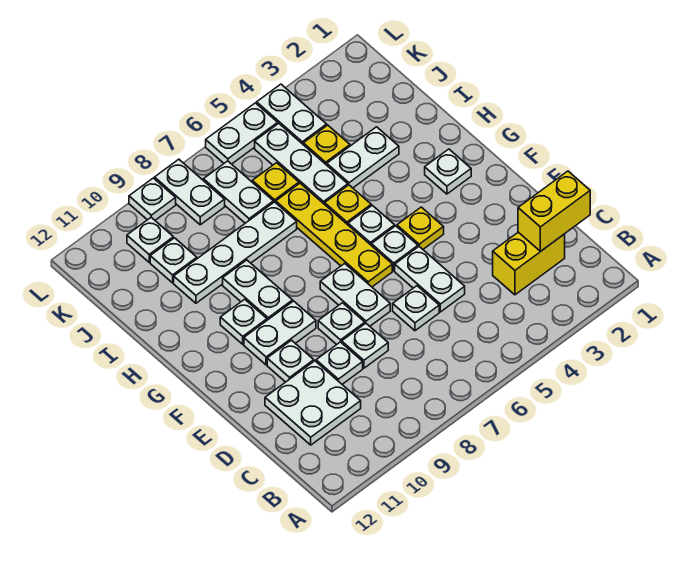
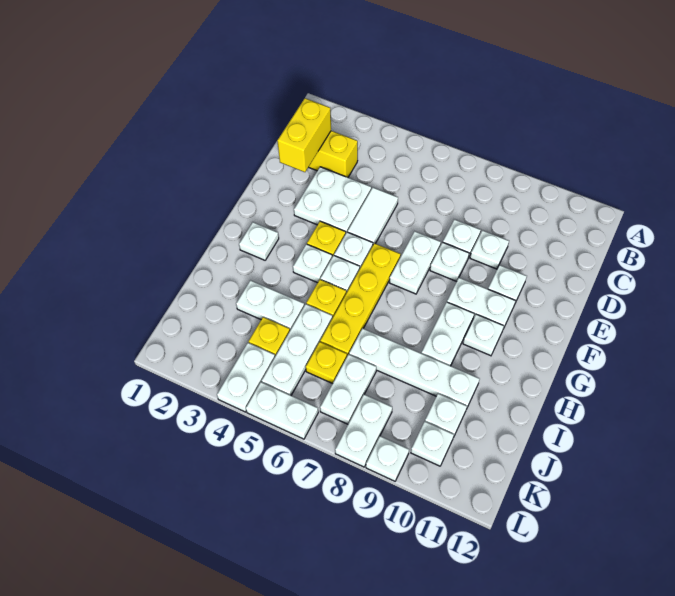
yellow 1x2 brick [518,171,590,251] -> yellow 1x2 brick turned to [277,98,331,172]
white 2x2 plate [265,361,361,445] -> white 2x2 plate moved to [294,167,371,232]
white 1x2 plate [395,247,465,312] -> white 1x2 tile [348,188,398,244]
white 1x1 plate [393,286,439,331] -> white 1x1 plate moved to [293,244,332,283]

